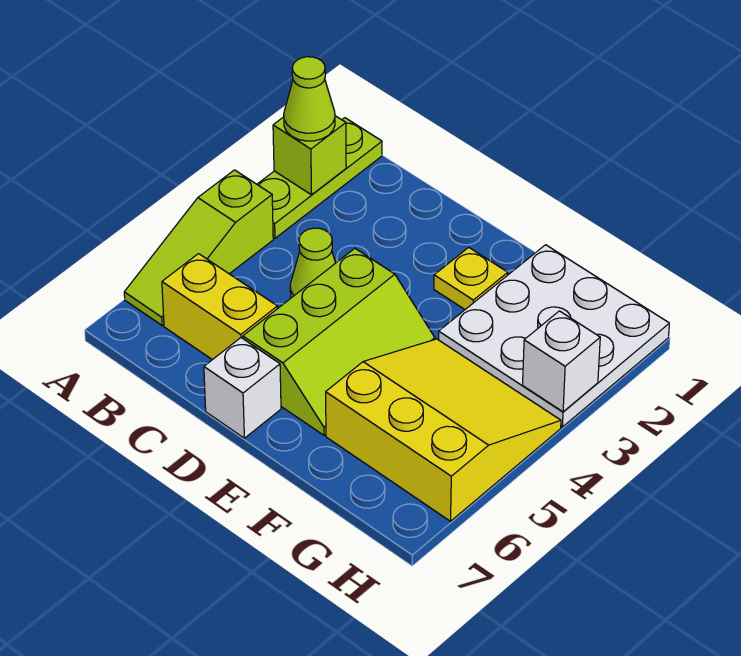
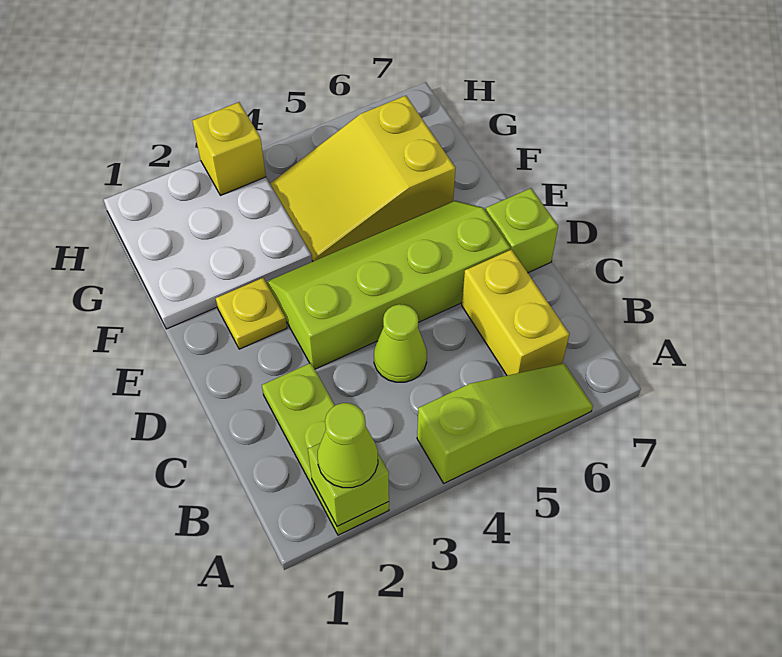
lime 1x3 plate [257,118,382,238] -> lime 1x3 plate turned to [262,363,389,535]
lime 2x3 slope [243,248,435,435] -> lime 2x4 slope [267,201,510,369]
white 1x1 brick [204,338,281,438] -> lime 1x1 brick [486,188,558,273]
yellow 3x3 slope [326,339,561,521] -> yellow 2x3 slope [270,96,455,261]
white 1x1 brick [523,311,600,412] -> yellow 1x1 brick [193,102,266,195]

